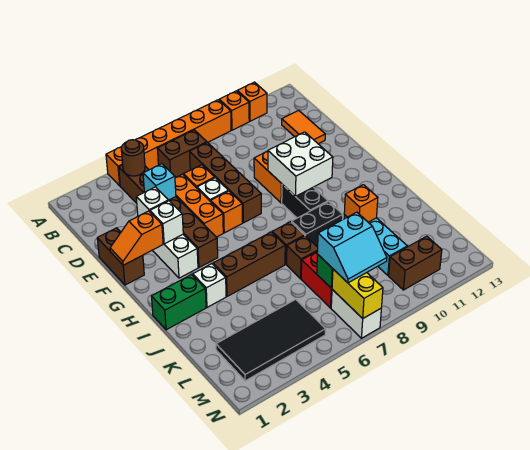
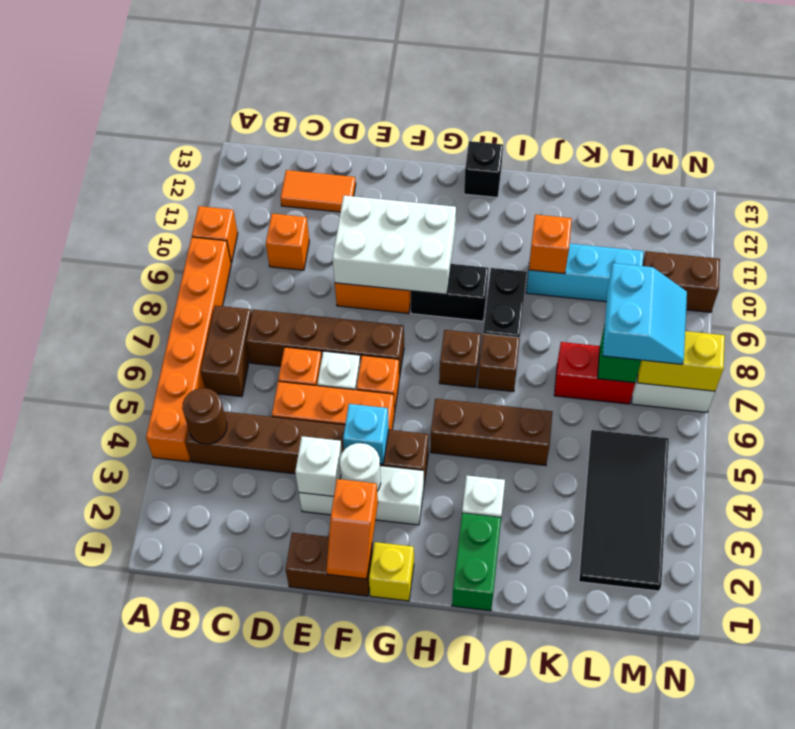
orange 1x1 brick [237,82,267,121] -> orange 1x1 brick moved to [266,214,309,270]
cyan 1x1 brick [143,164,176,200] -> cyan 1x1 brick moved to [343,404,389,464]
white 1x1 brick [150,201,183,244] -> white 1x1 round brick [340,443,381,491]
white 2x2 brick [268,132,333,196] -> white 2x3 brick [333,196,456,294]
none -> yellow 1x1 brick [369,542,414,601]
none -> black 1x1 brick [464,141,503,198]
brown 1x3 brick [213,232,285,296] -> brown 1x3 brick turned to [430,399,553,466]
brown 1x1 brick [287,236,318,279] -> brown 1x1 brick moved to [439,330,481,387]
brown 1x2 brick [389,236,442,290] -> brown 1x2 brick turned to [643,251,720,312]

